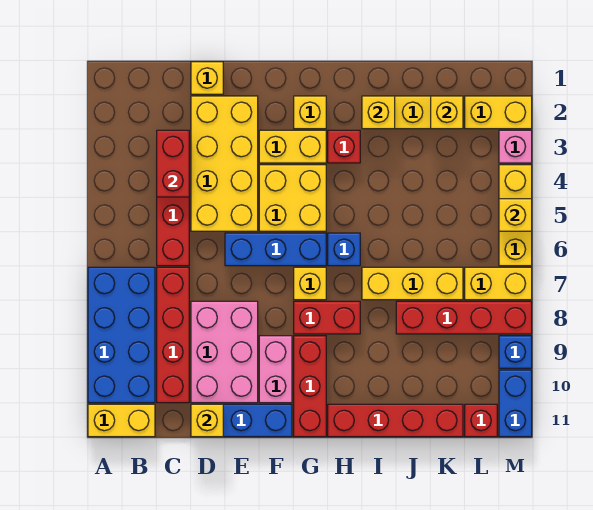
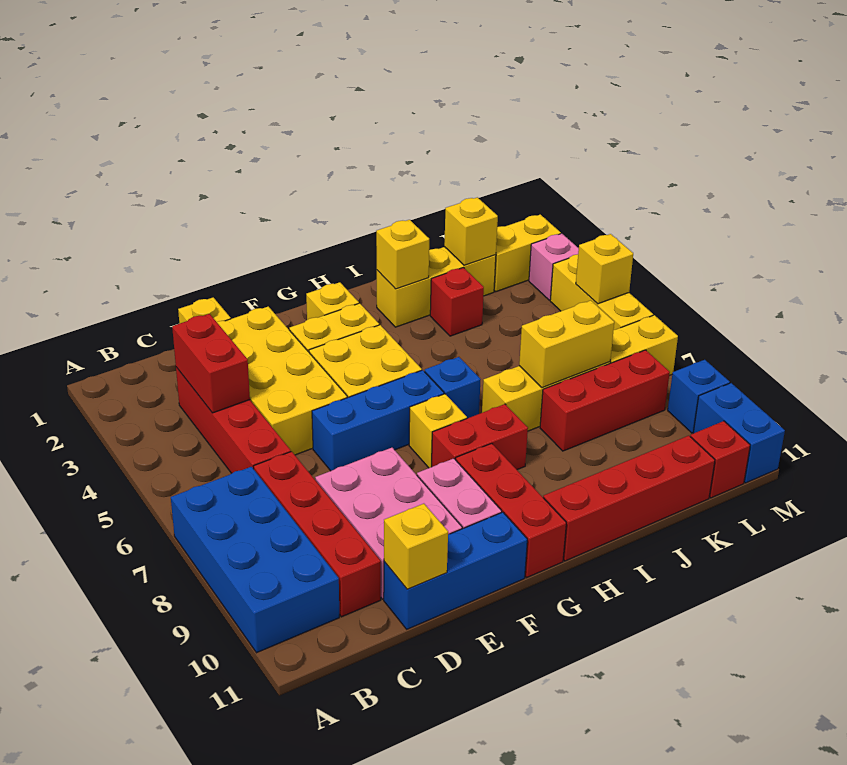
yellow 1x2 brick [88,404,155,437] -> yellow 1x2 brick moved to [519,300,614,388]
red 1x1 brick [328,130,360,163] -> red 1x1 brick moved to [430,268,484,336]
red 1x4 brick [396,301,532,334] -> red 1x3 brick [540,350,670,451]

